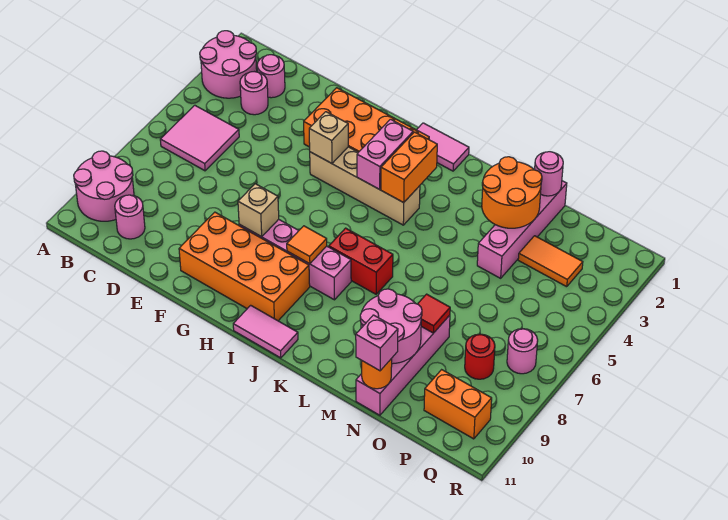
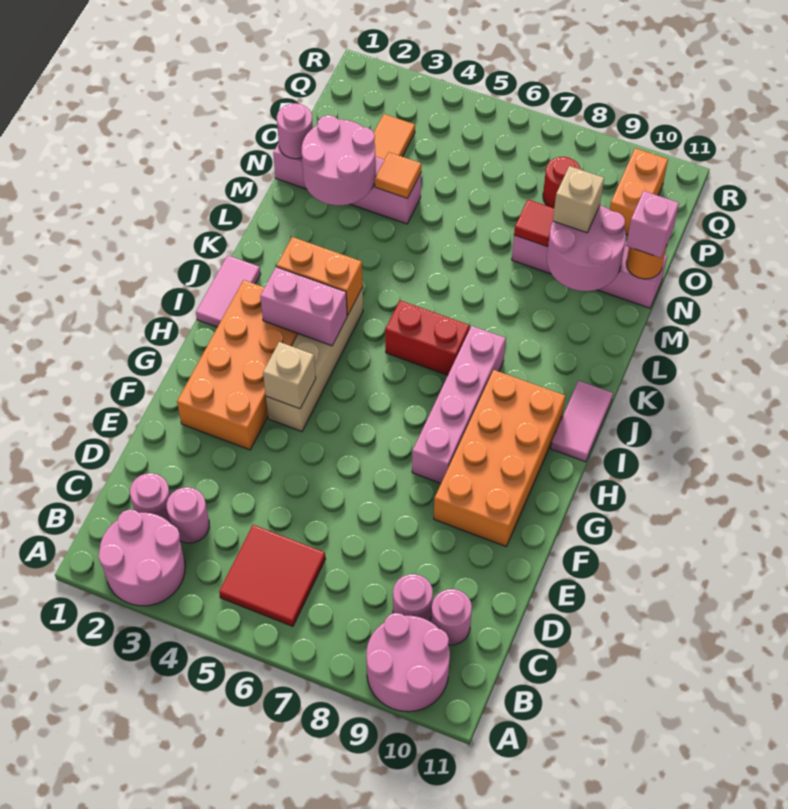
pink 2x2 tile [160,105,239,171] -> red 2x2 tile [219,525,326,626]
tan 1x1 brick [238,184,279,237] -> tan 1x1 brick moved to [553,166,604,233]
orange 1x1 tile [287,226,327,264] -> orange 1x1 tile moved to [375,152,421,198]
red 1x2 brick [329,228,393,294] -> red 1x2 brick turned to [385,301,470,375]
orange 2x2 round brick [482,157,542,228] -> pink 2x2 round brick [302,115,376,205]
pink 1x1 round brick [507,329,538,374] -> pink 1x1 round brick moved to [393,574,433,621]

